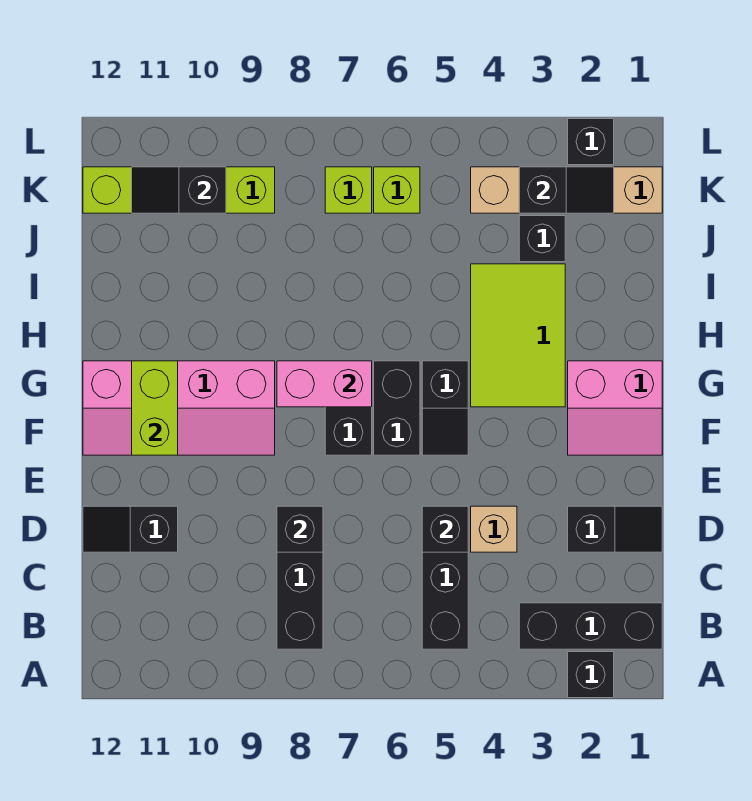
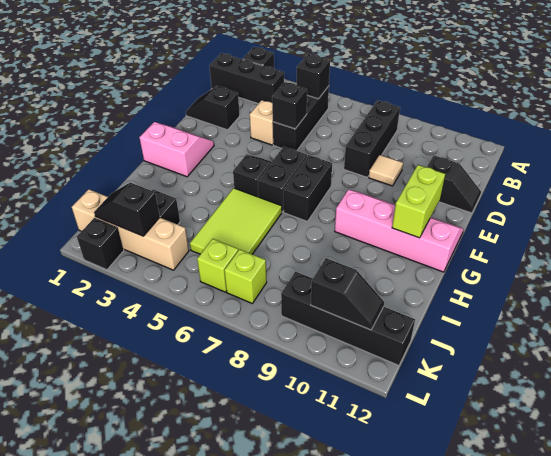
black 1x1 brick [277,506,323,552] -> black 1x1 brick moved to [297,54,330,99]
none -> tan 1x1 tile [369,155,403,186]
lime 2x3 tile [471,264,565,407] -> lime 2x3 tile moved to [190,188,282,254]
pink 1x2 brick [277,361,372,407] -> none
lime 1x4 brick [83,167,275,213] -> black 1x4 brick [281,272,415,365]

